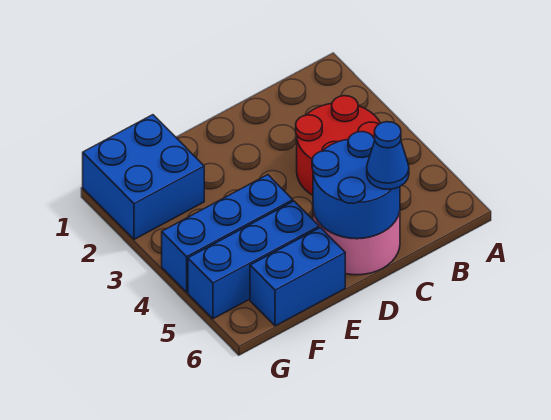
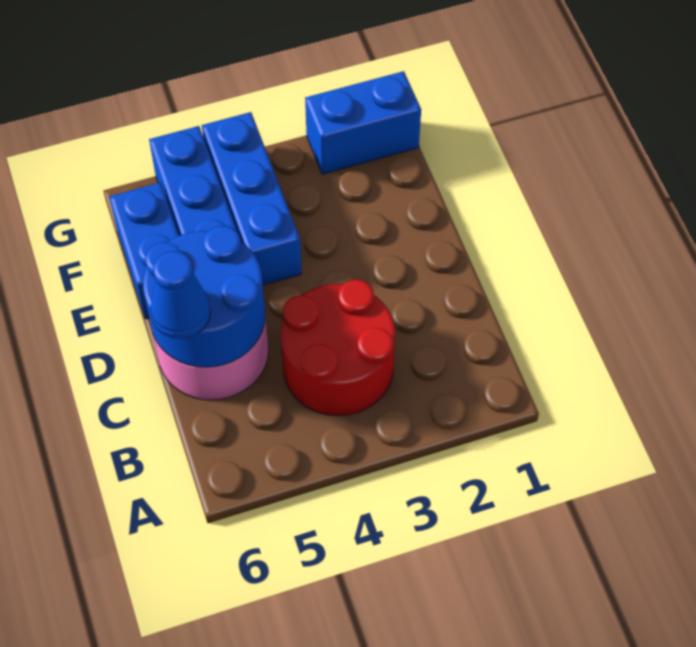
blue 2x2 brick [83,115,204,239] -> blue 1x2 brick [305,71,421,174]

